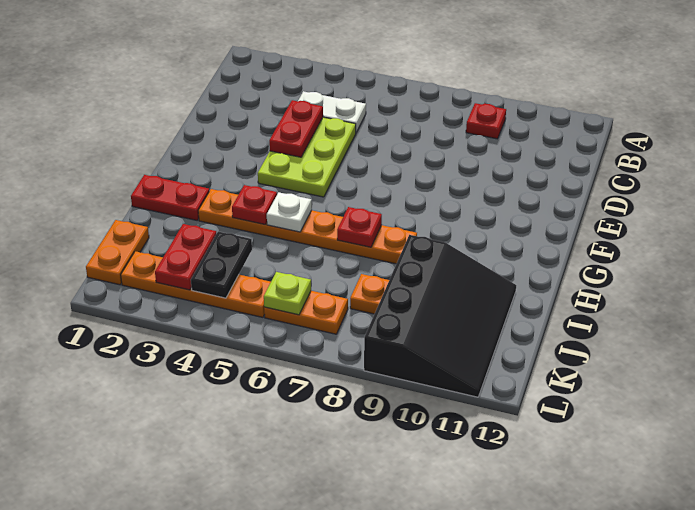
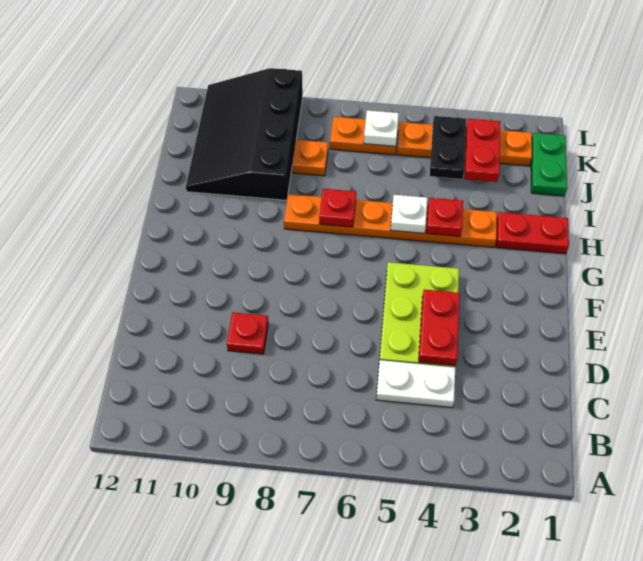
red 1x1 plate [466,103,506,139] -> red 1x1 plate moved to [227,312,268,354]
orange 1x2 plate [86,220,149,285] -> green 1x2 plate [531,133,567,196]
lime 1x1 plate [264,272,311,315] -> white 1x1 plate [364,110,399,146]

